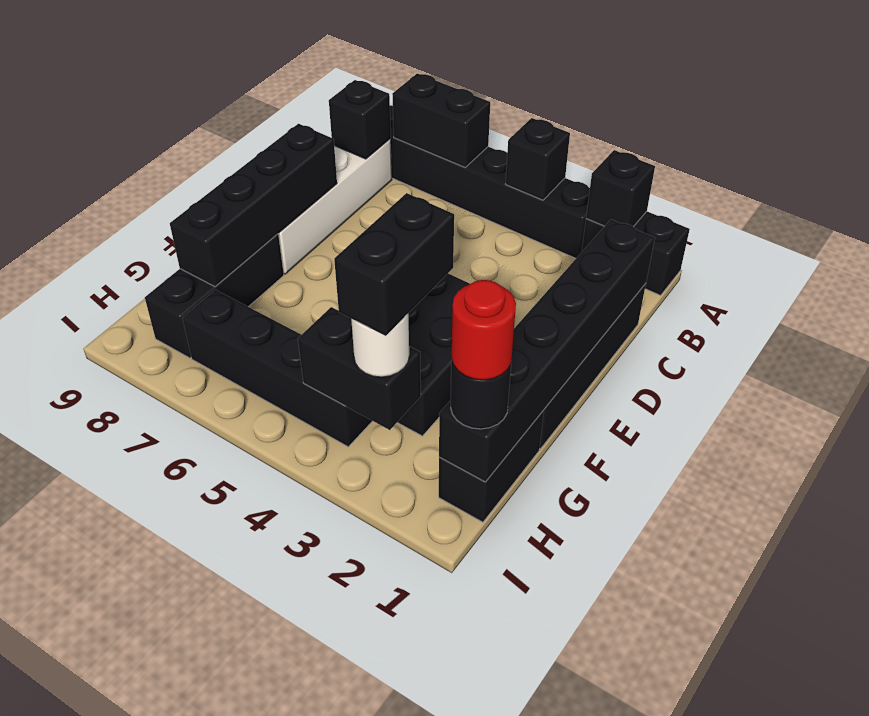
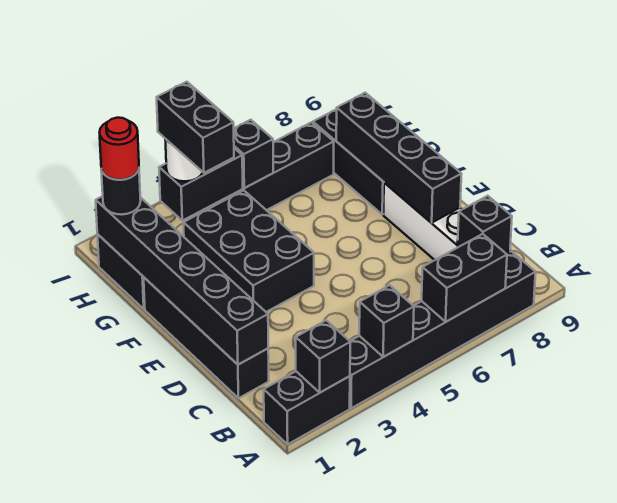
none -> black 1x1 brick [234,120,273,188]

